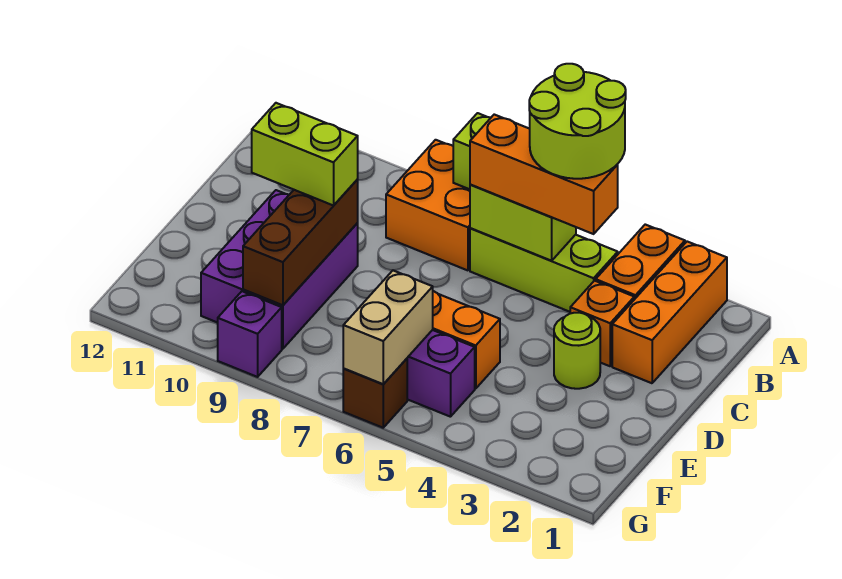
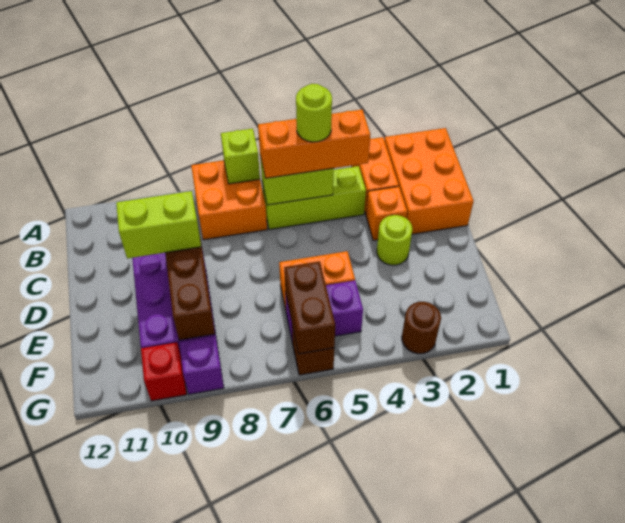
orange 1x3 brick [612,242,727,383] -> orange 2x3 brick [384,128,474,234]
lime 2x2 round brick [529,64,626,179] -> lime 1x1 round brick [296,84,332,142]
tan 1x2 brick [343,271,433,384] -> brown 1x2 brick [284,261,335,354]
none -> brown 1x1 round brick [402,302,441,354]
none -> red 1x1 brick [141,342,187,401]

